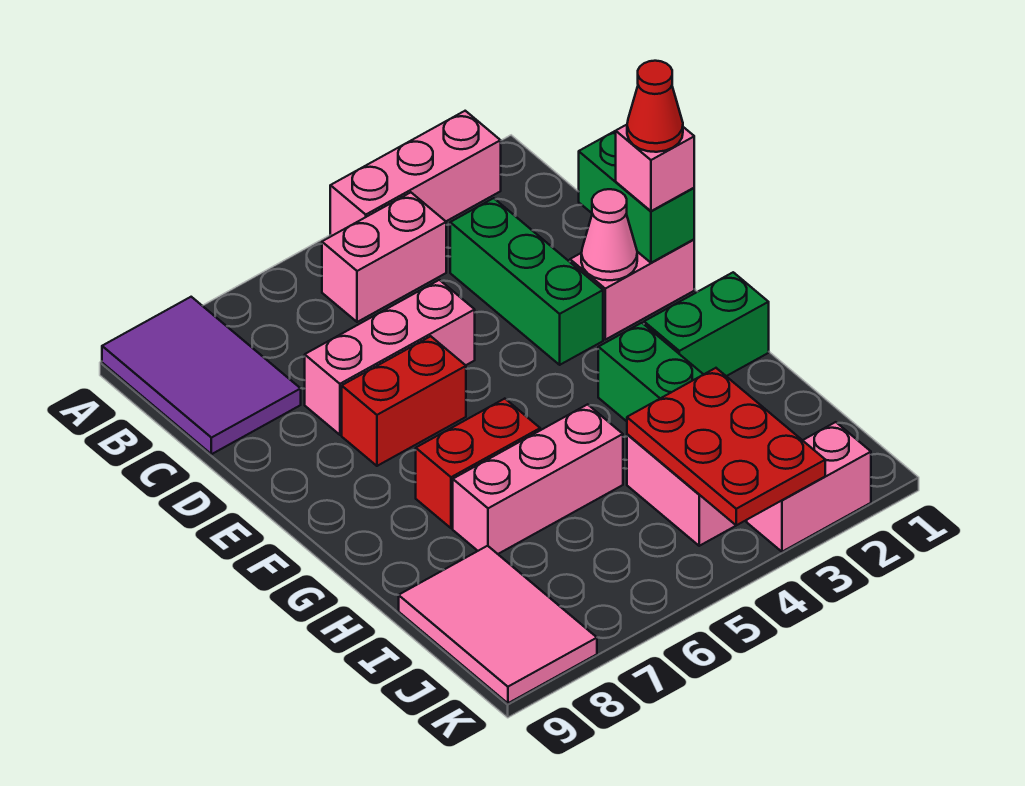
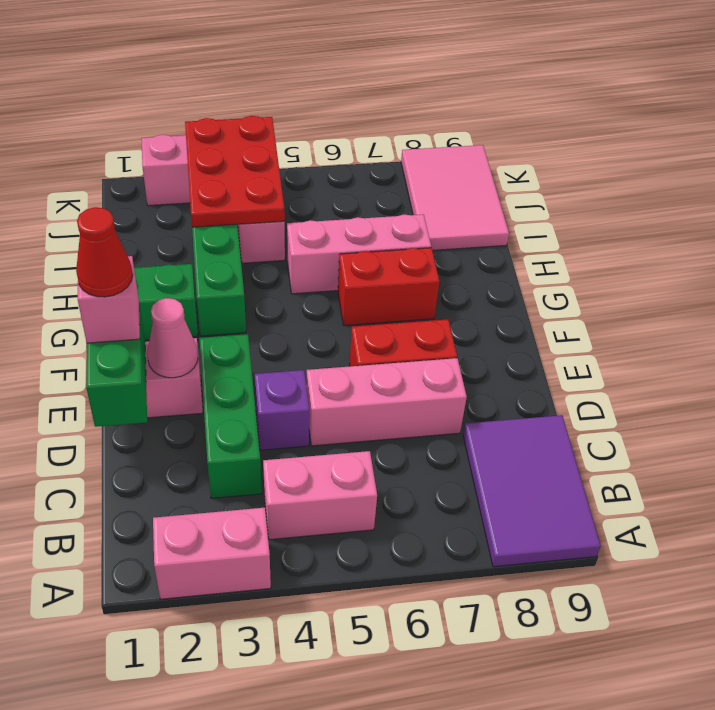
pink 1x3 brick [330,111,501,236] -> pink 1x2 brick [153,508,271,599]
none -> purple 1x1 brick [255,370,309,450]

